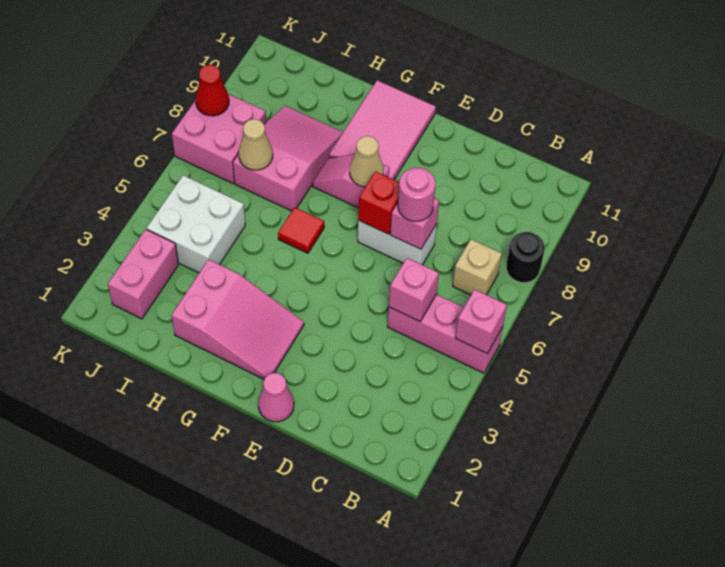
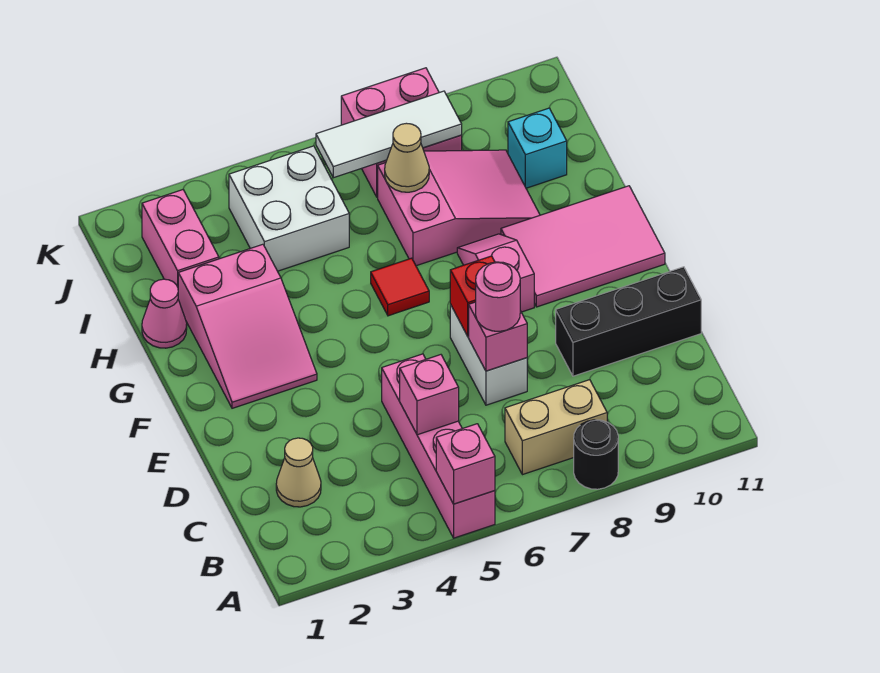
pink 1x3 brick [388,294,503,373] -> pink 1x4 brick [382,354,495,538]
tan 1x1 brick [453,239,502,295] -> tan 1x2 brick [505,380,607,475]
none -> black 1x3 brick [556,267,701,376]
pink 1x1 cone [258,373,294,422] -> pink 1x1 cone moved to [142,279,187,348]
tan 1x1 cone [350,136,384,187] -> tan 1x1 cone moved to [276,438,321,507]
none -> cyan 1x1 brick [508,108,567,188]
pink 1x2 brick [108,229,179,319] -> pink 1x2 brick turned to [142,190,219,287]
none -> white 1x3 tile [316,91,462,178]
red 1x1 cone [196,65,229,116] -> none

